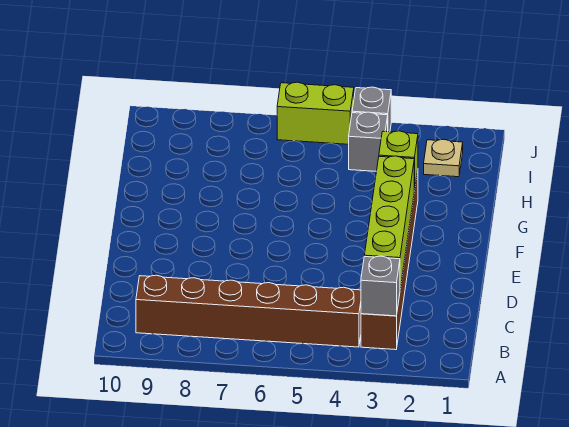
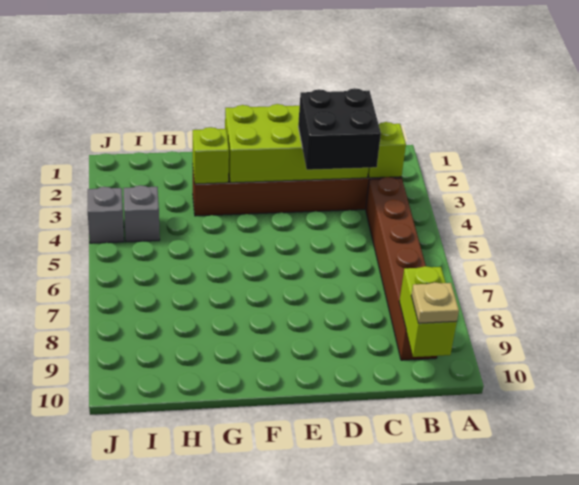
grey 1x1 brick [361,256,400,316] -> lime 1x1 brick [368,122,406,178]
lime 1x4 brick [364,156,414,288] -> lime 2x4 brick [225,104,368,183]
none -> black 2x2 brick [298,88,381,170]
tan 1x1 plate [424,139,463,177] -> tan 1x1 plate moved to [411,282,459,323]
lime 1x2 brick [277,82,354,144] -> lime 1x2 brick moved to [399,266,457,357]

